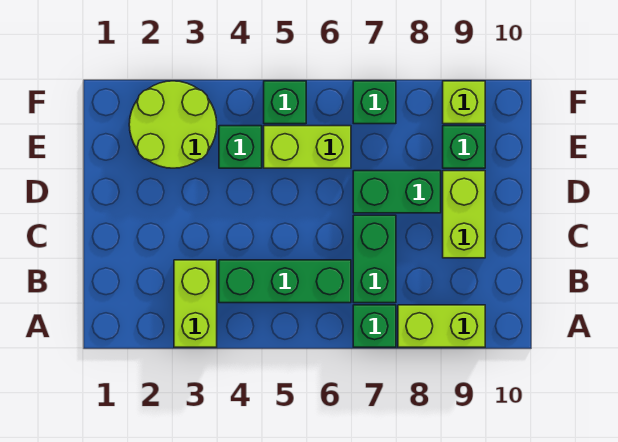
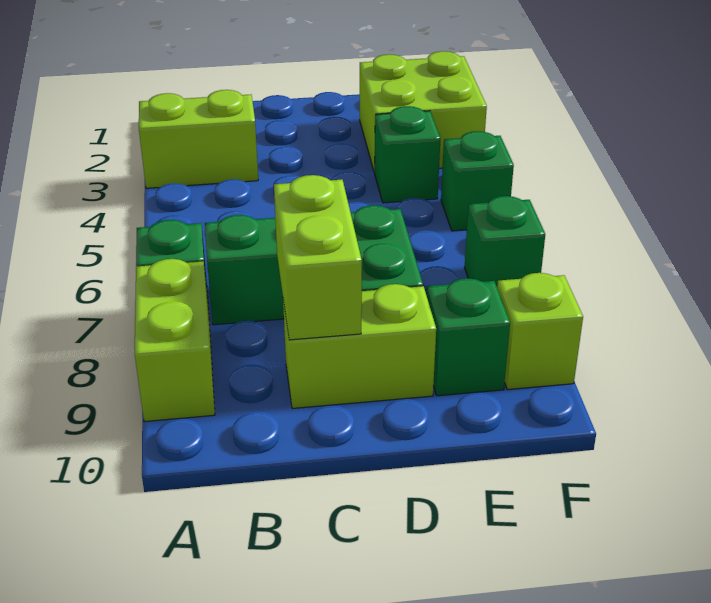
green 1x3 brick [219,260,351,303] -> none
lime 2x2 round brick [129,81,217,168] -> lime 2x2 brick [360,51,487,172]
lime 1x2 brick [264,126,351,168] -> lime 1x2 brick moved to [274,175,362,340]

